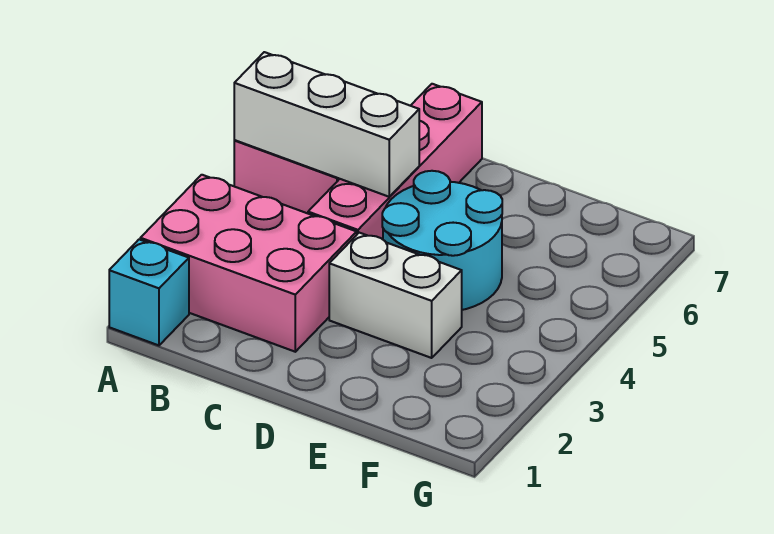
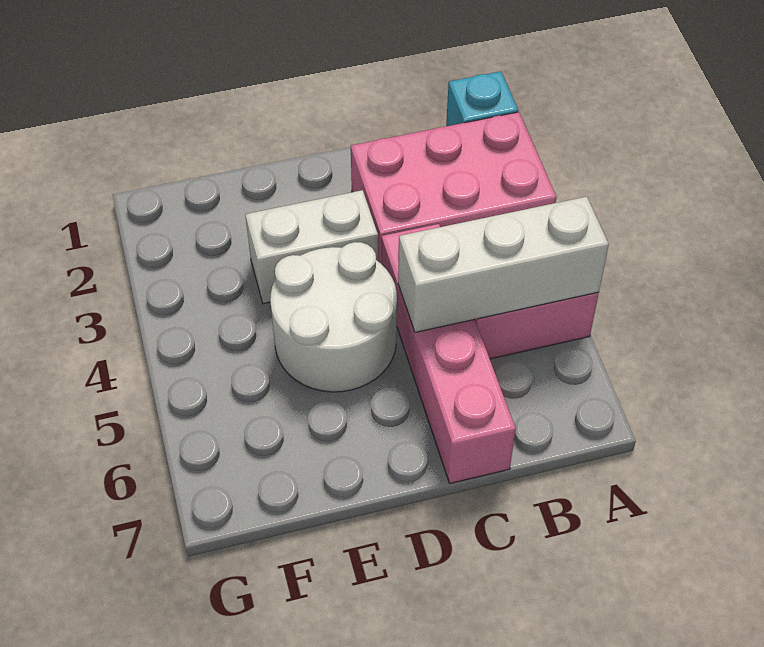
cyan 2x2 round brick [382,171,502,310] -> white 2x2 round brick [270,242,397,392]

